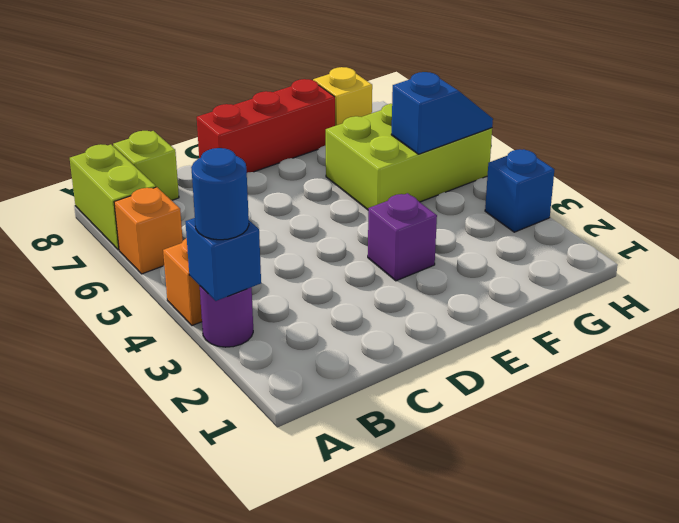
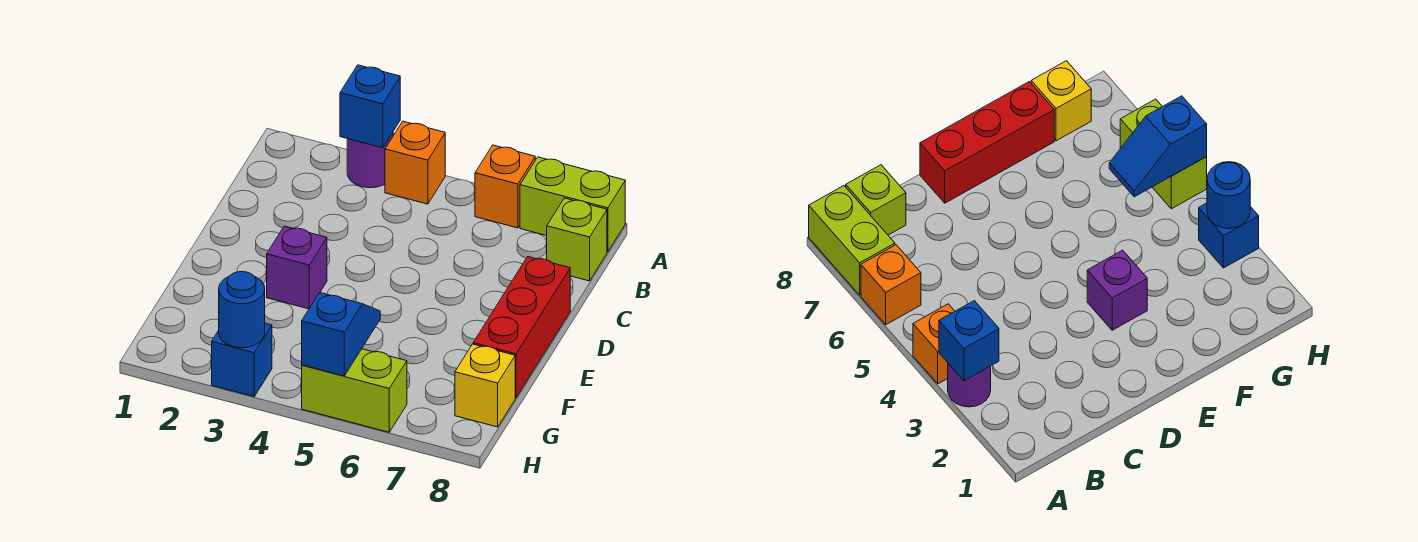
blue 1x1 round brick [191,148,249,240] -> blue 1x1 round brick moved to [219,272,265,348]
lime 2x3 brick [326,104,492,210] -> lime 1x2 brick [302,349,407,432]
blue 1x2 slope [391,72,493,154] -> blue 1x2 slope turned to [302,293,380,376]

